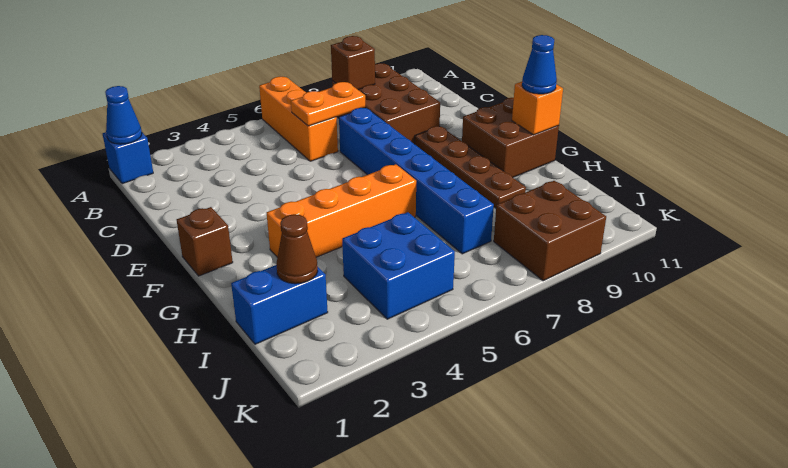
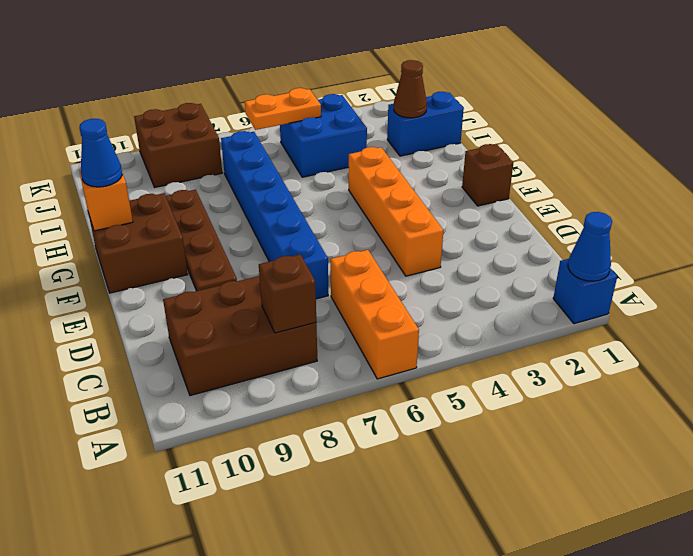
brown 2x3 brick [332,63,440,144] -> brown 2x3 brick turned to [163,276,317,396]
orange 1x2 plate [291,82,365,126] -> orange 1x2 plate moved to [245,88,321,130]
orange 1x4 brick [267,164,416,257] -> orange 1x4 brick turned to [349,147,443,276]

